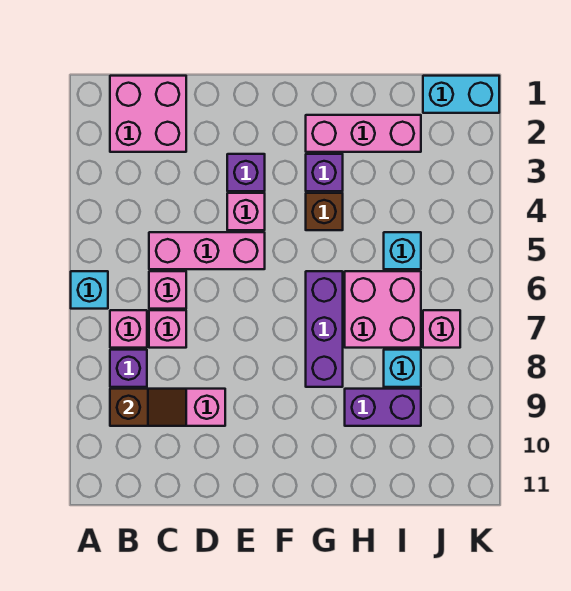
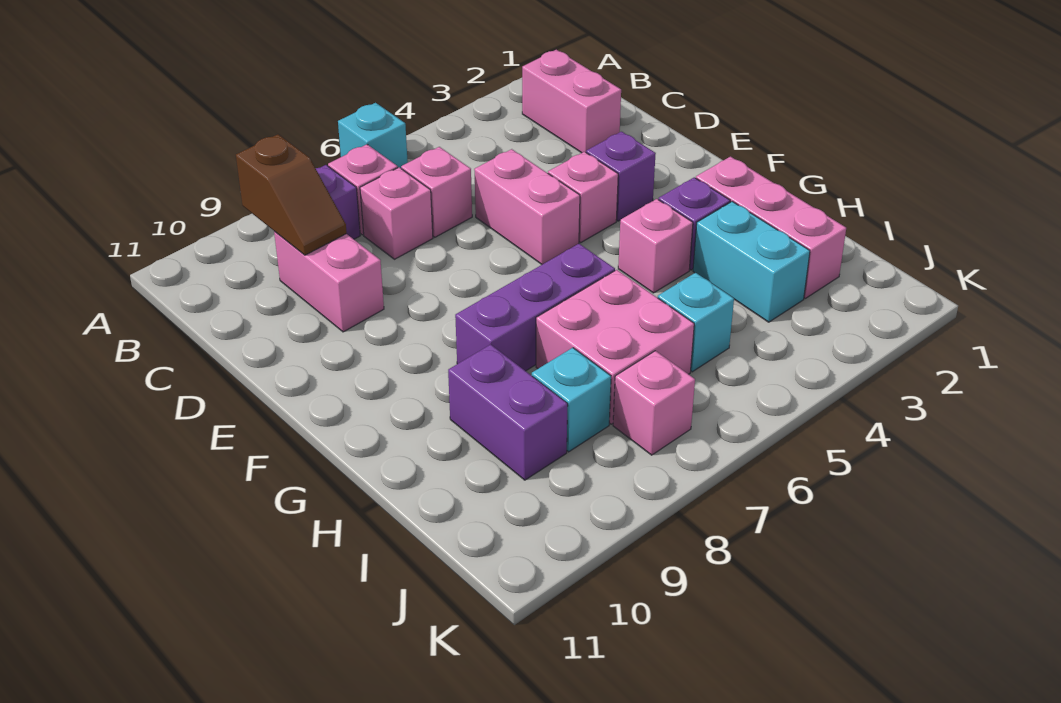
pink 2x2 brick [110,76,186,152] -> pink 1x2 brick [522,50,621,153]
pink 1x3 brick [149,232,265,269] -> pink 1x2 brick [474,149,580,264]
brown 1x1 brick [306,193,343,230] -> pink 1x1 brick [618,199,693,293]
cyan 1x2 brick [423,76,499,113] -> cyan 1x2 brick moved to [693,201,810,322]

